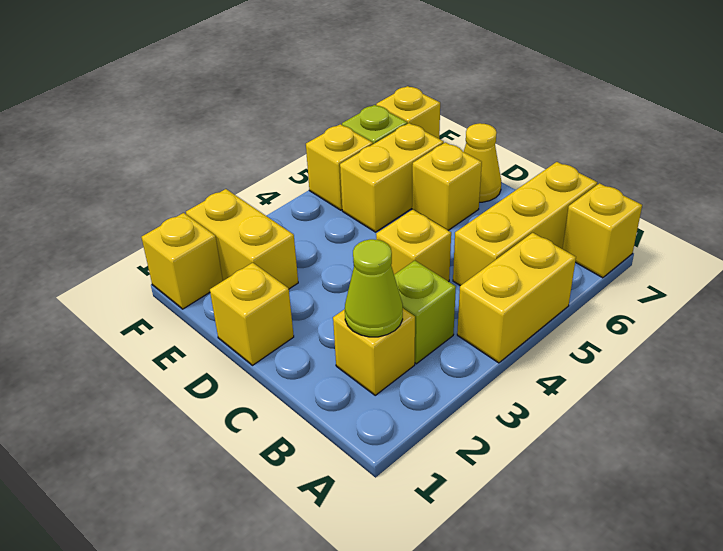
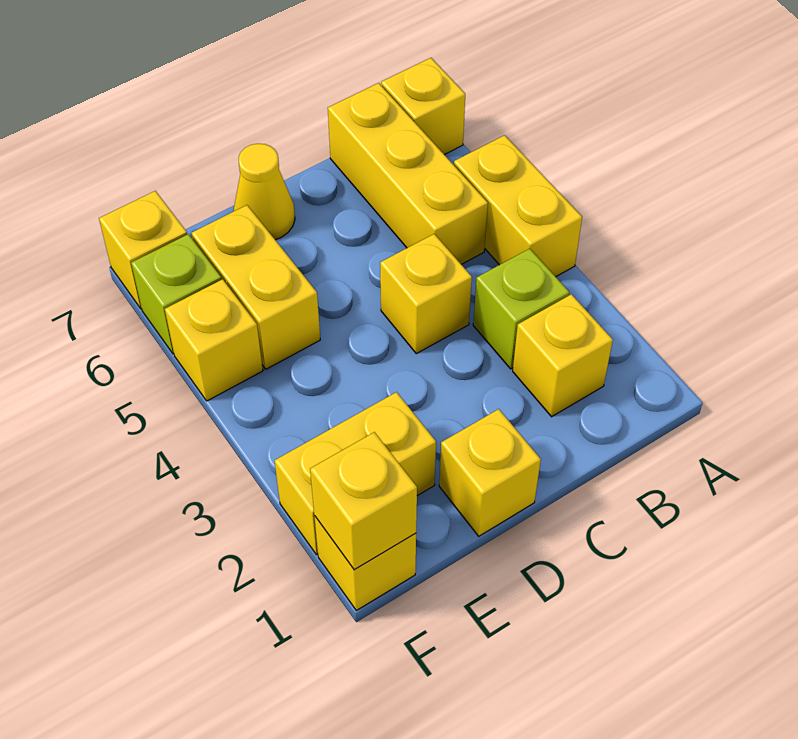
lime 1x1 cone [345,239,403,337] -> none
yellow 1x1 brick [412,142,482,230] -> yellow 1x1 brick moved to [310,432,417,570]

